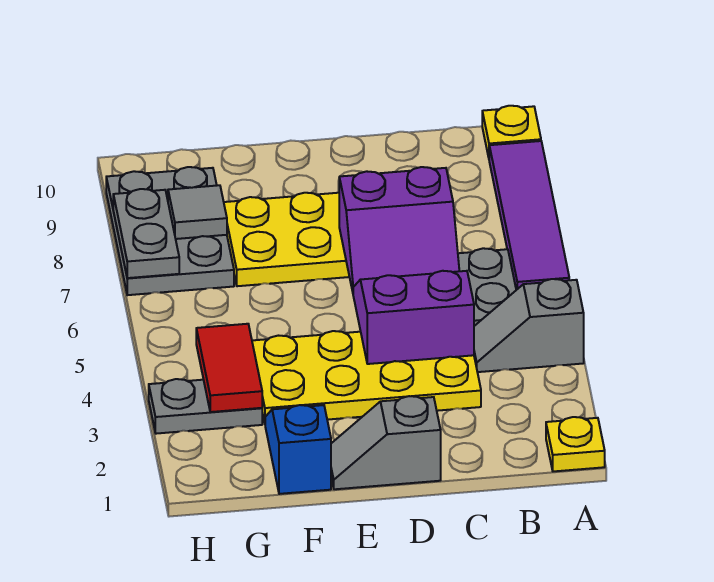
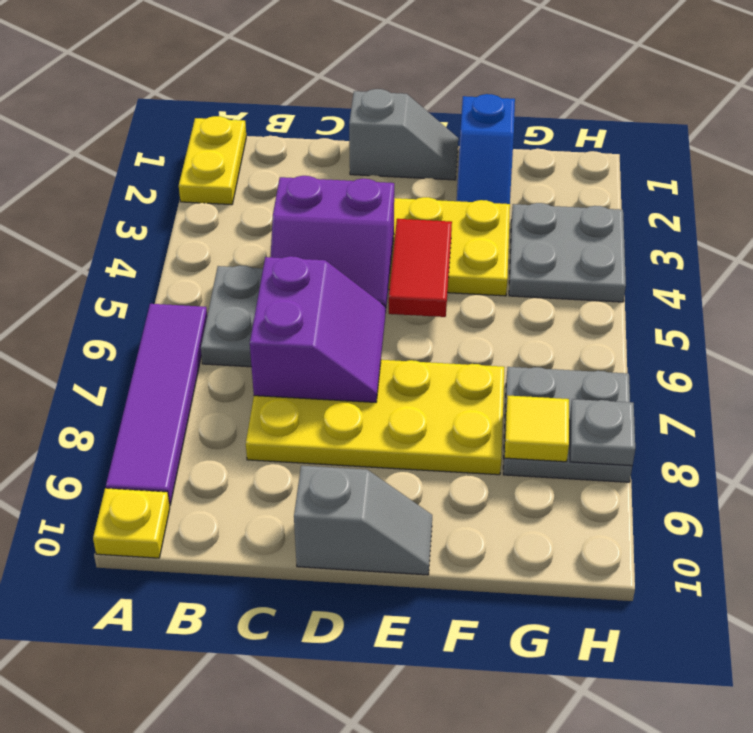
yellow 1x1 plate [546,417,605,471] -> yellow 1x2 plate [179,116,246,205]
grey 1x2 slope [474,279,584,372] -> grey 1x2 slope moved to [294,466,432,575]
purple 2x2 slope [339,167,459,292] -> purple 2x2 slope turned to [250,256,385,402]
grey 1x2 plate [149,379,262,434] -> grey 2x2 plate [509,203,626,302]
red 1x2 tile [196,324,262,412] -> red 1x2 tile moved to [389,219,452,317]
grey 2x3 plate [106,167,234,295] -> grey 2x2 plate [503,367,632,482]
grey 1x1 tile [168,185,227,239] -> yellow 1x1 tile [505,396,569,462]
grey 1x2 plate [113,189,179,278] -> grey 1x1 plate [570,399,635,466]

